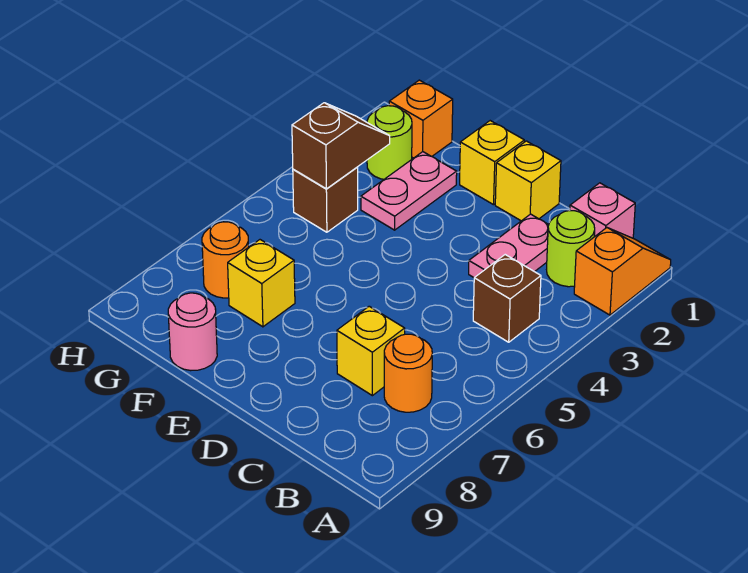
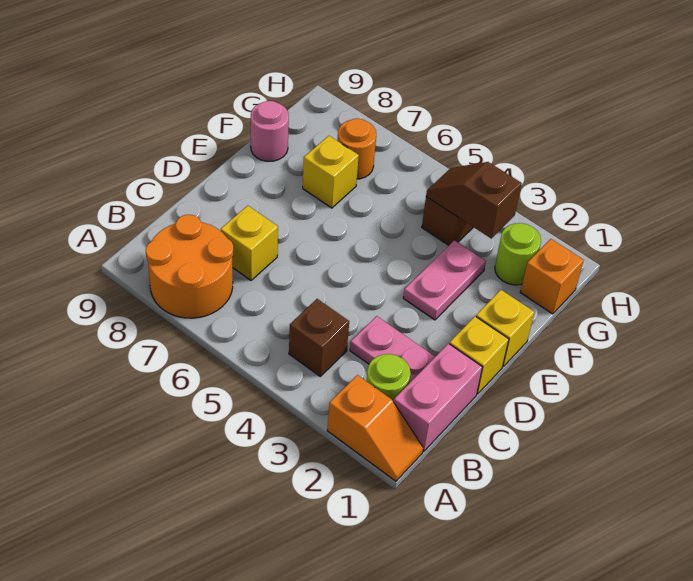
pink 1x1 brick [570,183,635,238] -> pink 1x2 brick [394,344,482,451]
orange 1x1 round brick [384,334,432,412] -> orange 2x2 round brick [146,215,233,318]
pink 1x2 plate [361,152,457,230] -> pink 1x2 plate turned to [403,240,486,320]
brown 1x2 slope [292,103,390,189] -> brown 1x2 slope turned to [426,162,522,238]

